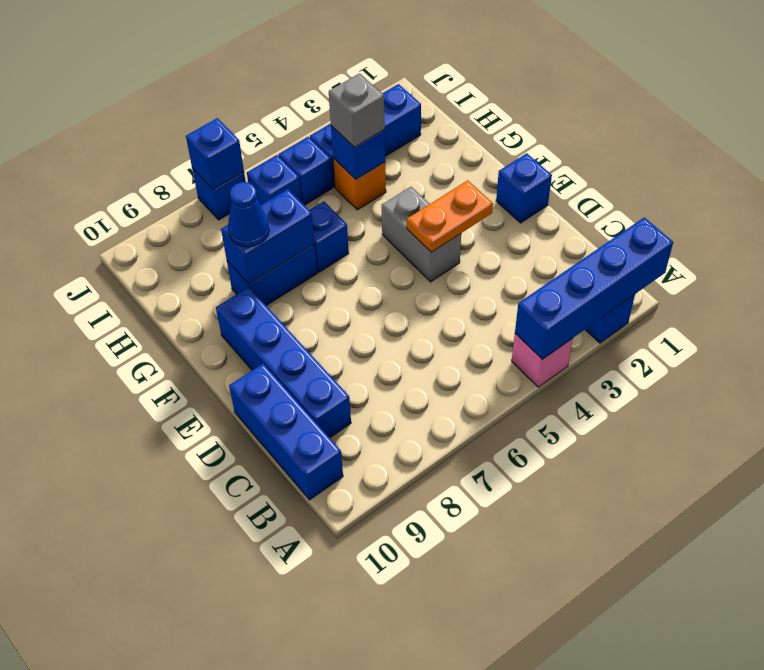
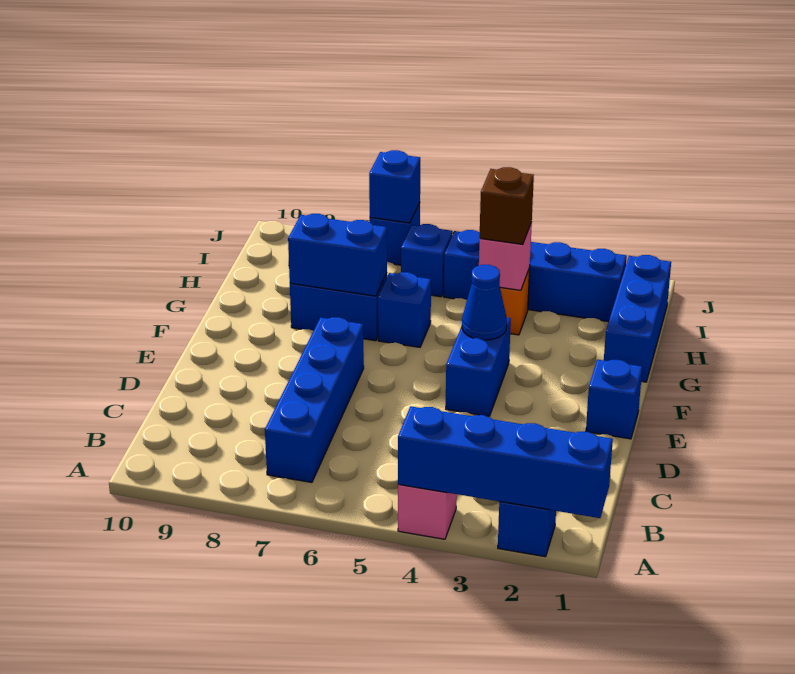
blue 1x3 brick [229,364,343,500] -> blue 1x3 brick moved to [604,255,671,382]
blue 1x4 brick [216,287,351,438] -> blue 1x4 brick moved to [265,317,364,482]
orange 1x2 plate [407,180,493,252] -> none
grey 1x2 brick [382,187,461,282] -> blue 1x2 brick [446,318,511,416]
blue 1x1 cone [228,182,269,247] -> blue 1x1 cone moved to [462,265,507,340]
blue 1x1 brick [331,126,385,179] -> pink 1x1 brick [479,223,532,290]
grey 1x1 brick [329,73,385,147] -> brown 1x1 brick [480,167,534,244]

